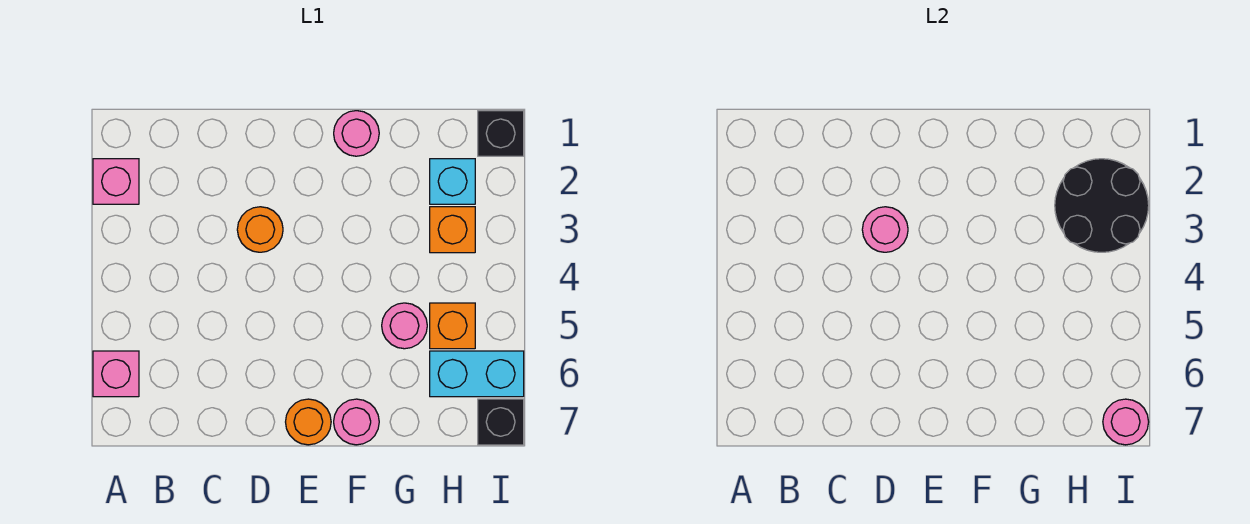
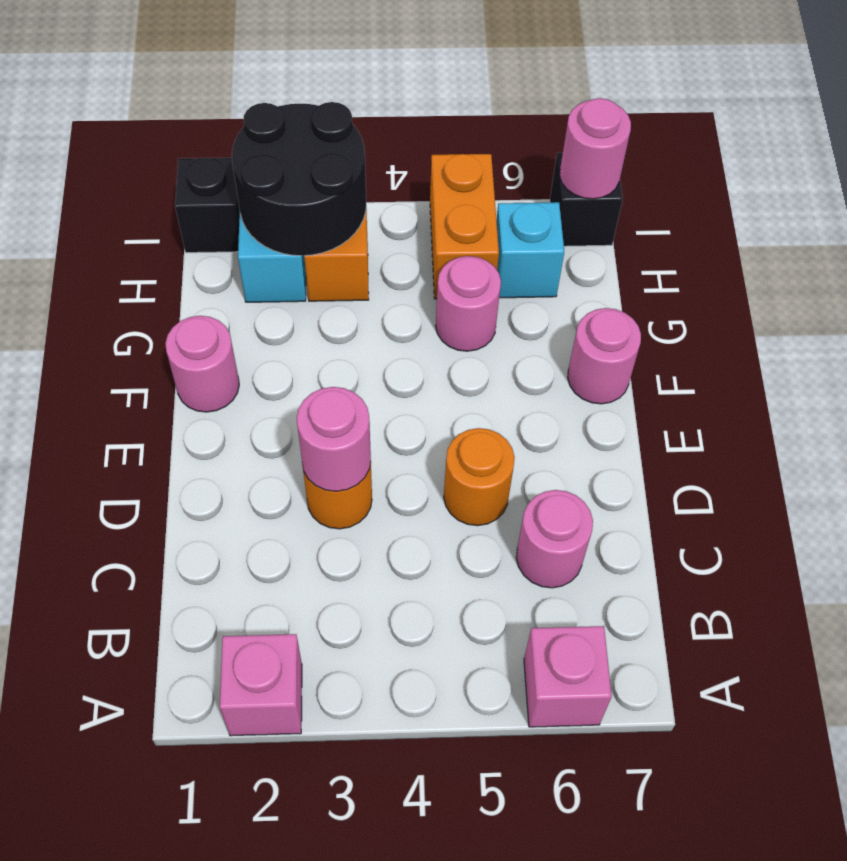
none -> pink 1x1 round brick [516,490,593,588]
orange 1x1 round brick [286,399,331,445] -> orange 1x1 round brick moved to [444,428,515,526]
orange 1x1 brick [430,303,475,349] -> orange 1x2 brick [430,154,499,299]
cyan 1x2 brick [430,351,524,397] -> cyan 1x1 brick [496,202,564,298]

